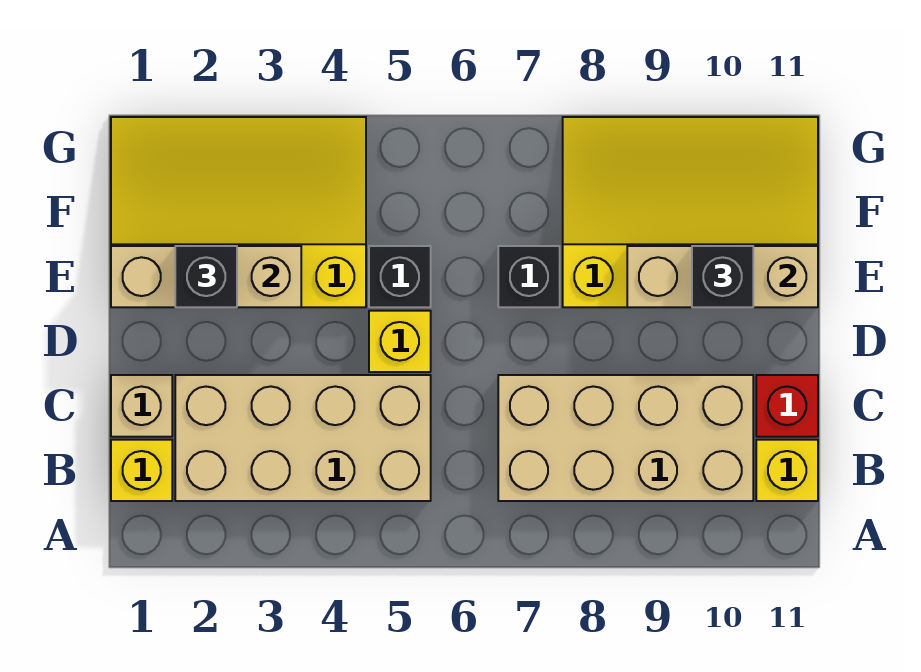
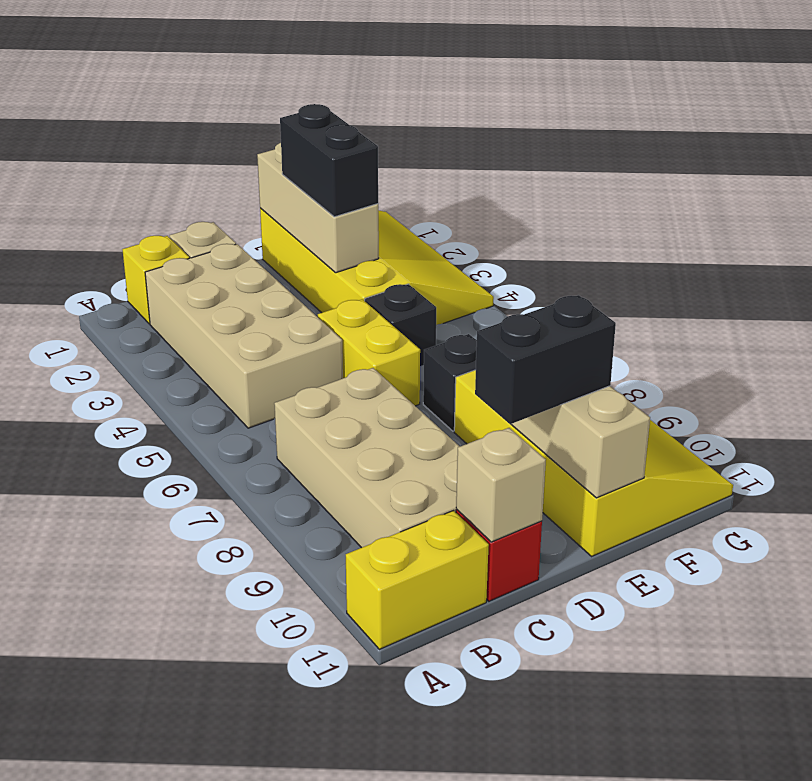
yellow 1x1 brick [756,440,818,501] -> yellow 1x2 brick [346,511,489,649]
none -> tan 1x1 brick [456,428,546,542]
yellow 1x1 brick [369,311,431,372] -> yellow 1x2 brick [318,299,420,406]
black 1x1 brick [175,246,237,307] -> black 1x2 brick [280,104,378,217]
black 1x1 brick [692,246,753,307] -> black 1x2 brick [475,295,616,424]

